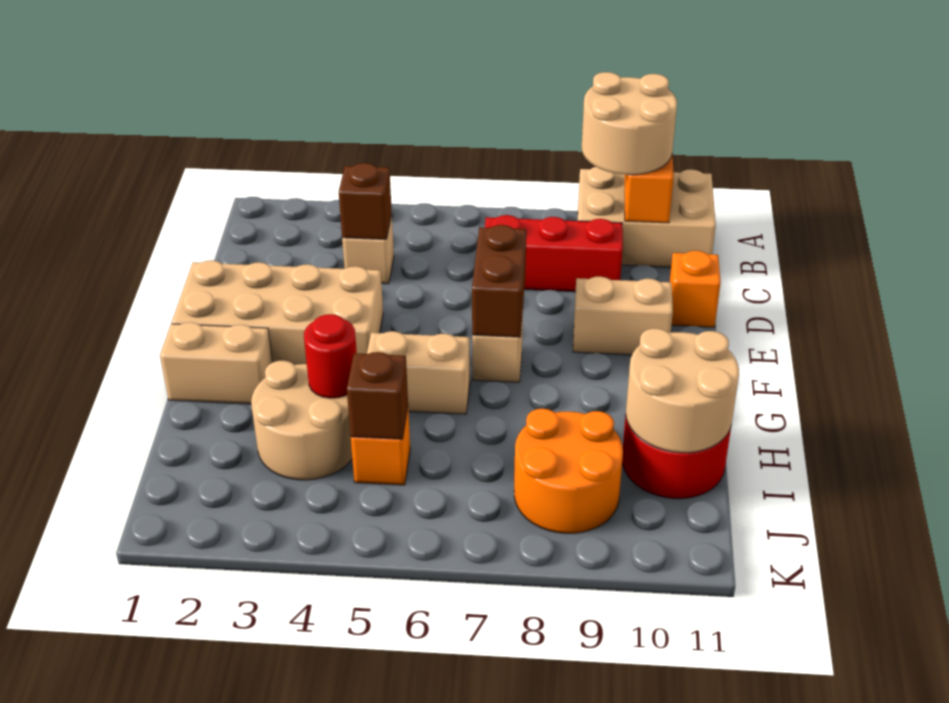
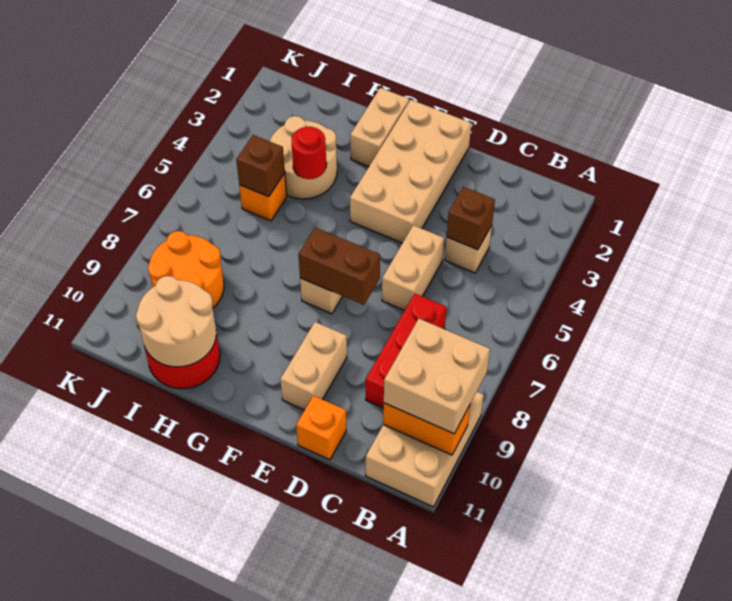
tan 2x2 round brick [582,72,677,175] -> tan 2x2 brick [384,319,490,434]
tan 1x2 brick [367,331,470,414] -> tan 1x2 brick moved to [382,225,444,311]

